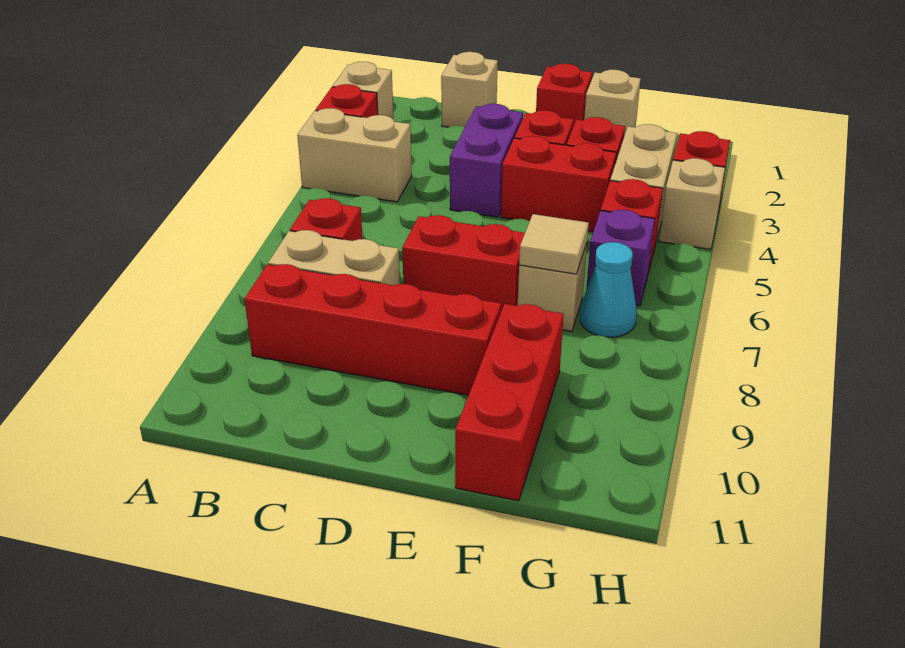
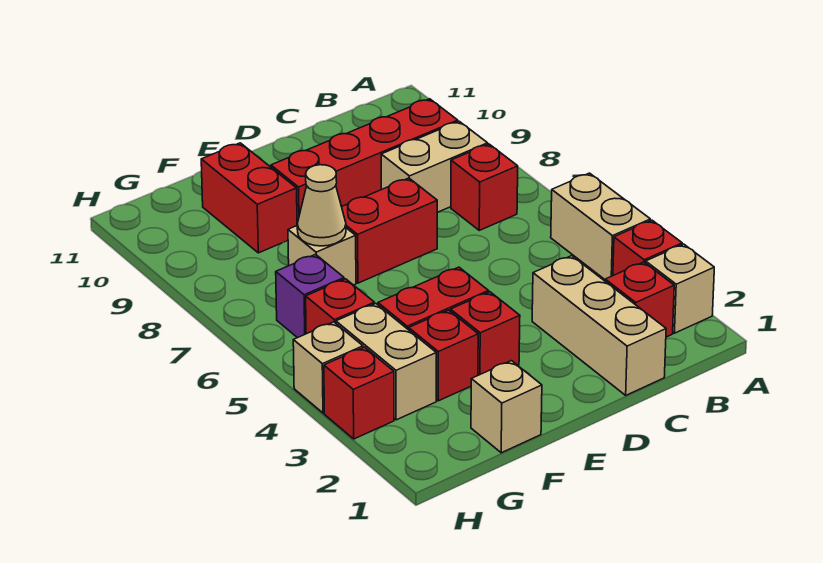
tan 1x2 brick [297,108,412,202] -> tan 1x2 brick turned to [551,173,650,279]
tan 1x1 brick [441,52,498,127] -> tan 1x3 brick [532,256,666,395]
purple 1x2 brick [450,104,523,217] -> none
red 1x1 brick [536,64,592,126] -> red 1x1 brick moved to [605,262,674,337]
tan 1x1 tile [519,214,589,274] -> tan 1x1 cone [297,165,346,246]
red 1x3 brick [455,304,564,501] -> red 1x2 brick [201,143,297,253]
cyan 1x1 cone [580,242,637,337] -> none

